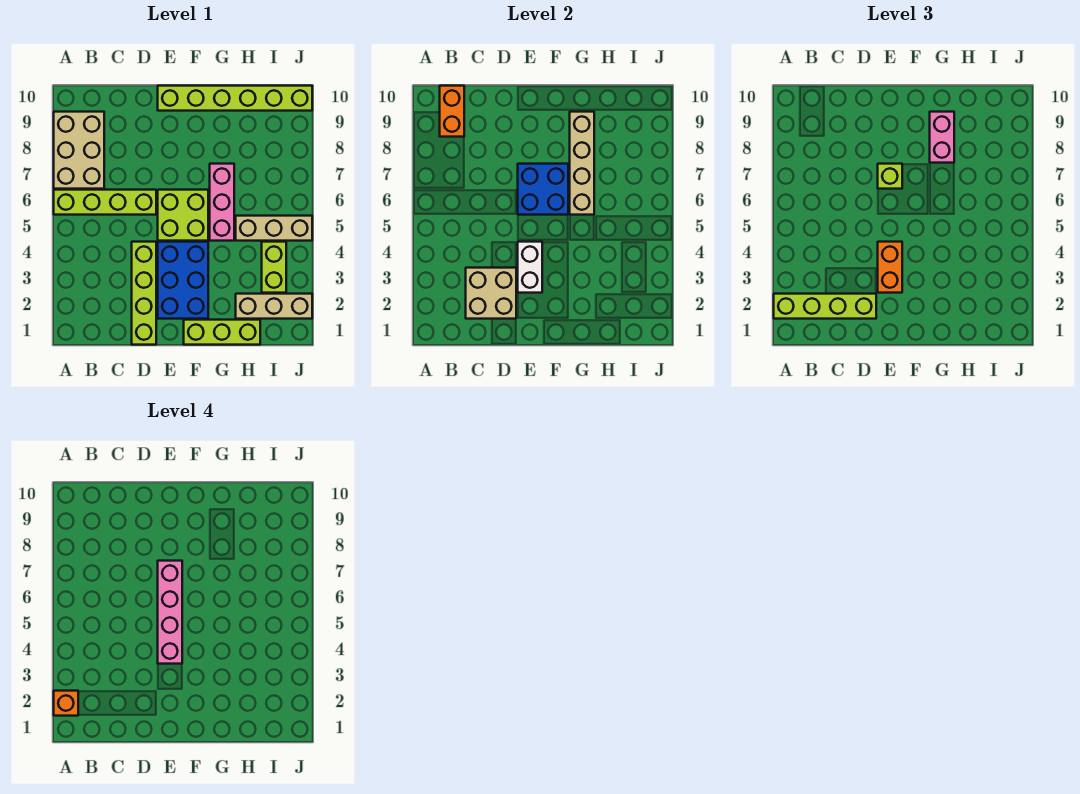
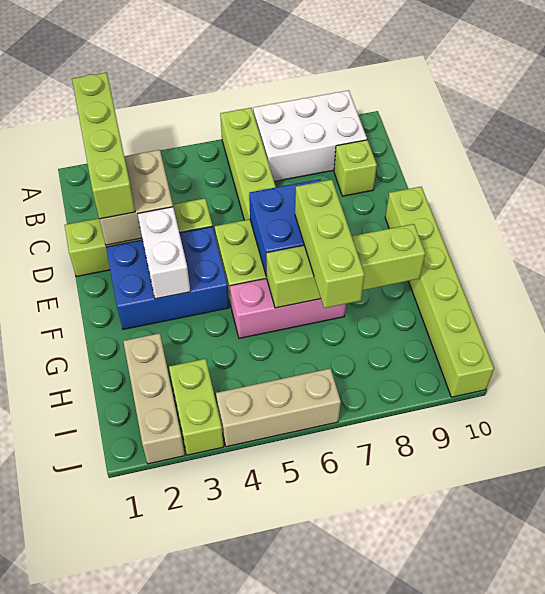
orange 1x1 brick [54,691,78,716] -> none
tan 2x3 brick [54,112,104,189] -> white 2x3 brick [253,90,367,182]
orange 1x2 brick [440,86,464,137] -> none
white 1x2 brick [518,242,542,293] -> white 1x2 brick turned to [138,207,190,299]
orange 1x2 brick [878,242,902,293] -> none
pink 1x4 brick [158,561,182,664] -> none
lime 1x1 brick [878,164,902,189] -> lime 1x1 brick moved to [334,140,377,196]
lime 1x3 brick [184,320,260,345] -> lime 1x3 brick moved to [295,180,365,308]
tan 1x4 brick [570,112,594,215] -> lime 1x4 brick [266,224,425,308]
pink 1x2 brick [930,112,954,163] -> none
tan 1x3 brick [236,216,312,241] -> tan 1x3 brick turned to [216,369,341,447]
lime 1x2 brick [262,242,286,293] -> lime 1x2 brick turned to [169,359,224,455]

